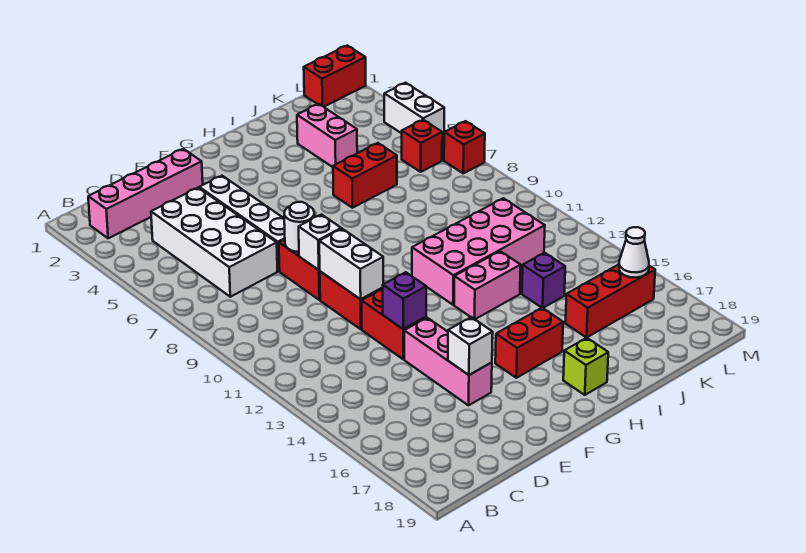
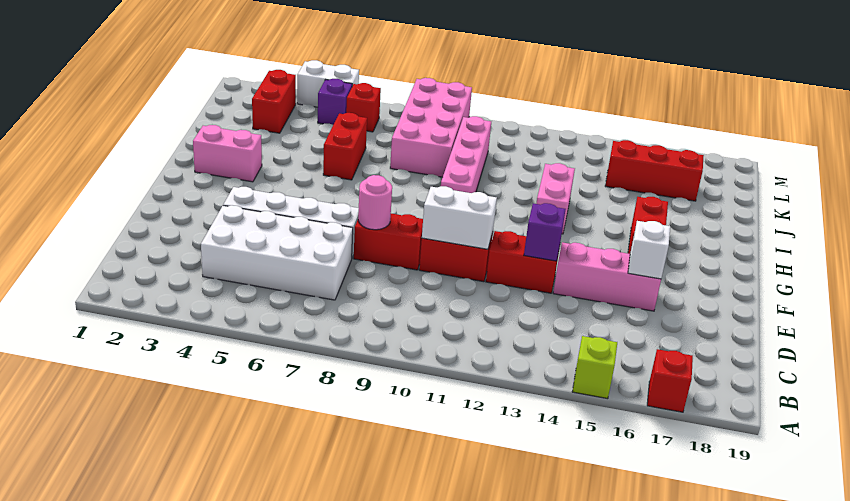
pink 1x4 brick [88,149,203,238] -> pink 1x4 brick moved to [441,116,491,193]
white 1x1 round brick [284,202,314,252] -> pink 1x1 round brick [358,175,392,230]
white 1x1 brick [299,215,341,270] -> none
pink 2x4 brick [412,198,545,305] -> pink 2x4 brick moved to [390,78,472,177]
lime 1x1 brick [563,338,608,395] -> lime 1x1 brick moved to [572,336,617,399]
pink 1x2 brick [297,104,357,167] -> pink 1x2 brick moved to [193,125,262,182]
purple 1x1 brick [522,253,565,308] -> purple 1x1 brick moved to [318,79,352,125]
red 1x3 brick [566,265,655,338] -> red 1x3 brick turned to [605,140,704,201]
red 1x2 brick [304,46,366,107] -> red 1x2 brick moved to [252,70,296,133]
white 1x1 cone [619,227,649,278] -> none
red 1x1 brick [444,121,485,173] -> red 1x1 brick moved to [647,349,693,412]

